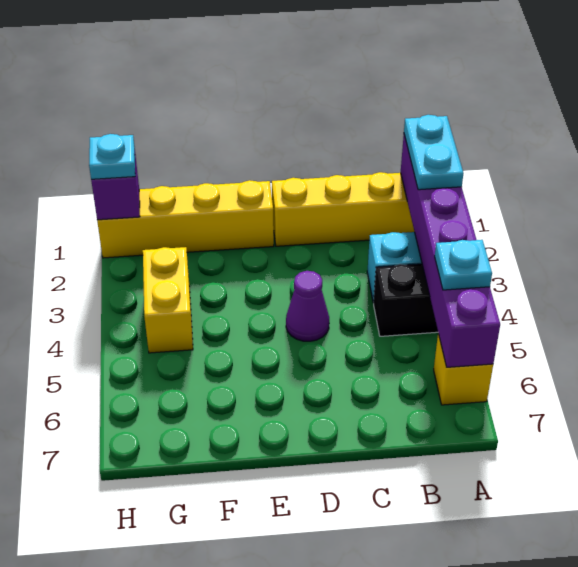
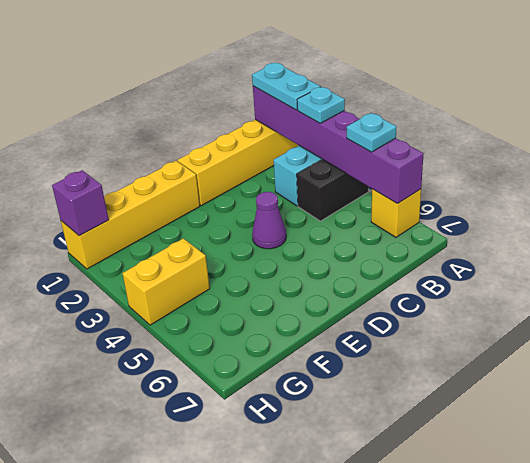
yellow 1x2 brick [143,247,193,353] -> yellow 1x2 brick turned to [122,238,210,325]
cyan 1x1 plate [89,134,135,180] -> cyan 1x1 plate moved to [297,87,345,123]

